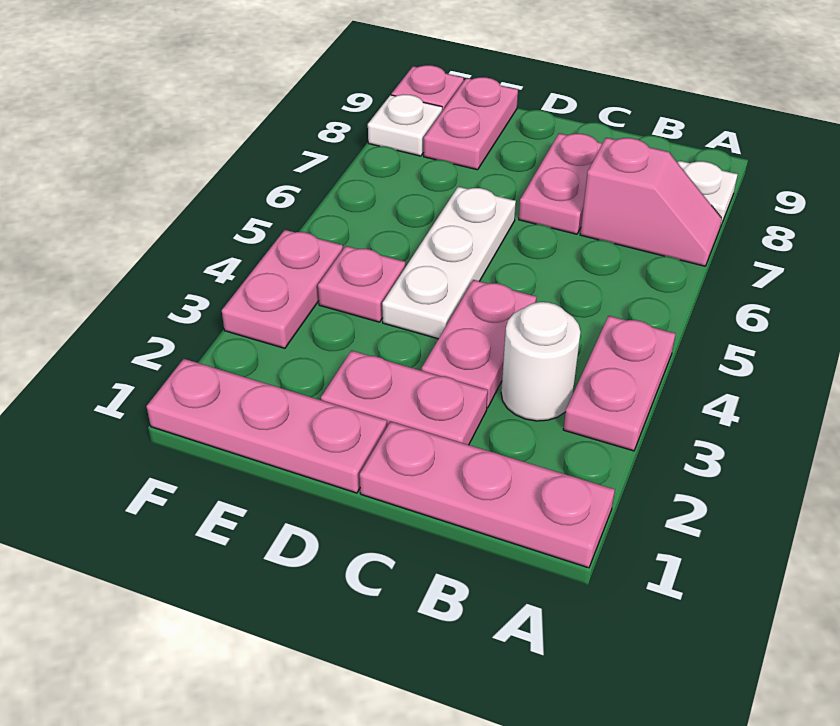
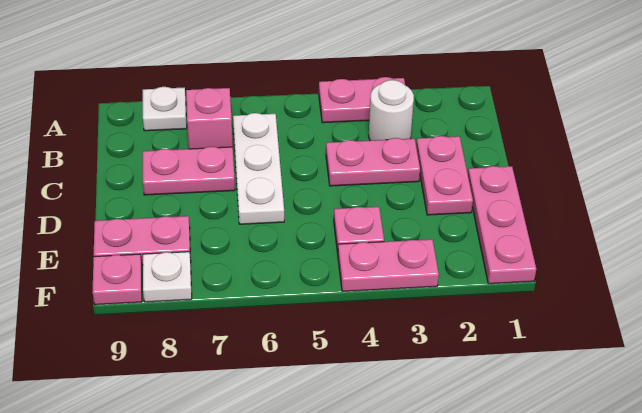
pink 1x3 plate [360,421,615,568] -> none
white 1x3 plate [382,187,516,339] -> white 1x3 plate turned to [233,113,284,224]

